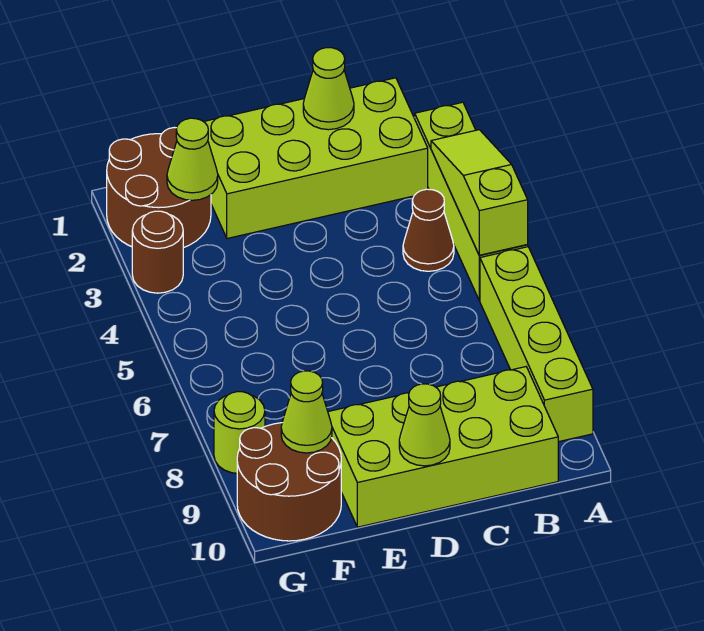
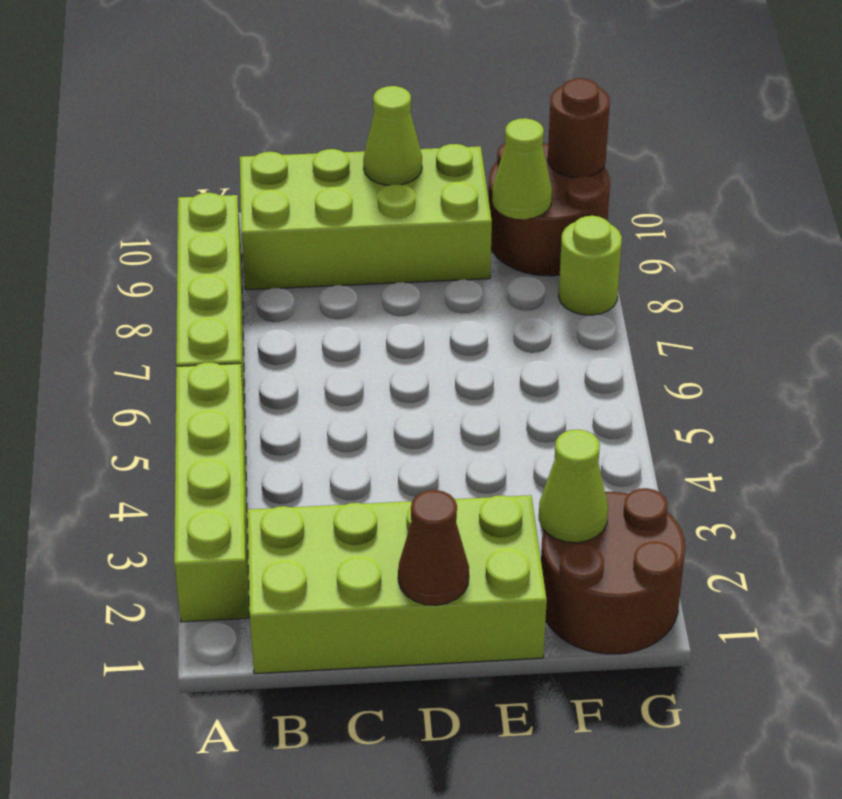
lime 1x3 slope [431,130,528,255] -> none
brown 1x1 cone [403,189,454,271] -> brown 1x1 cone moved to [398,490,469,605]
lime 1x1 cone [303,48,354,130] -> none
brown 1x1 round brick [132,211,183,293] -> brown 1x1 round brick moved to [548,78,610,177]

